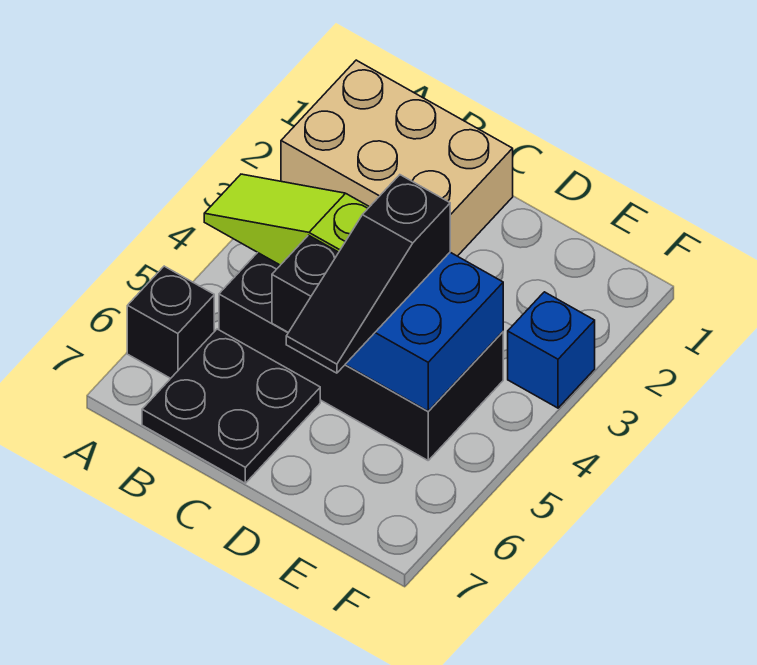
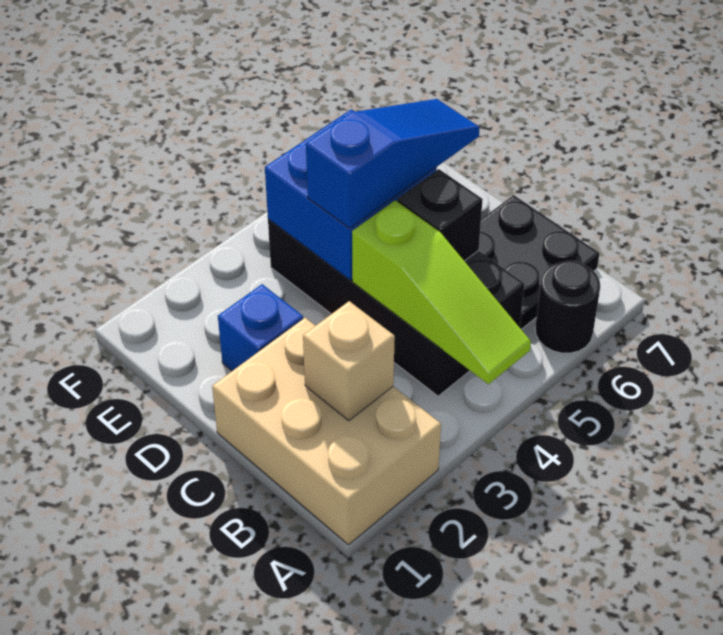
black 1x1 brick [127,266,214,378] -> black 1x1 round brick [535,261,600,353]
none -> tan 1x1 brick [303,301,395,421]
black 1x3 slope [286,175,450,373] -> blue 1x3 slope [306,99,480,228]
blue 1x1 brick [508,292,595,408] -> blue 1x1 brick moved to [218,284,303,371]

